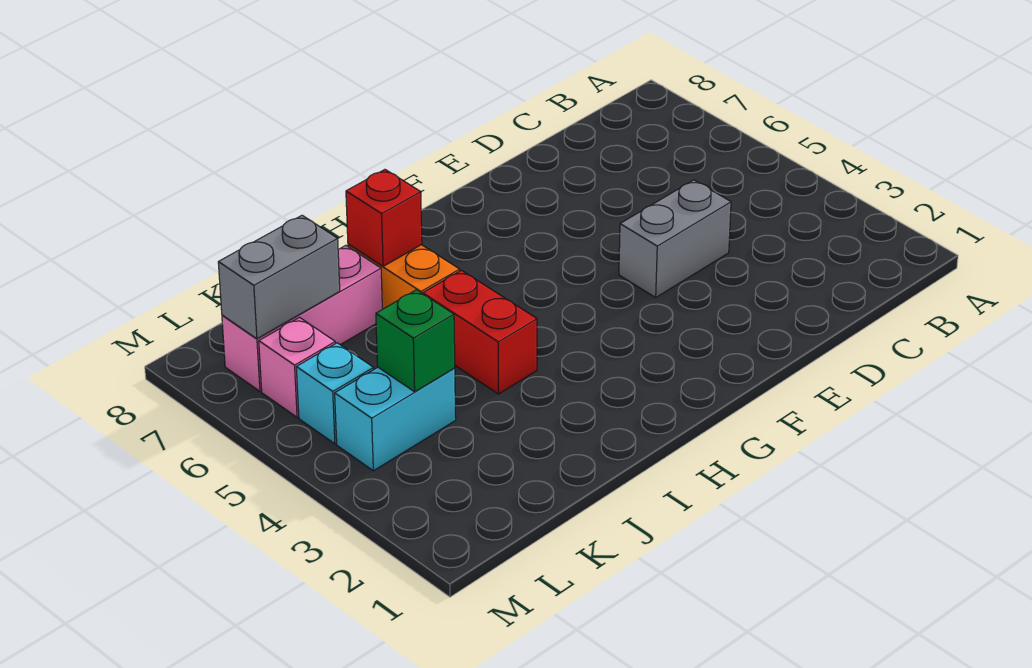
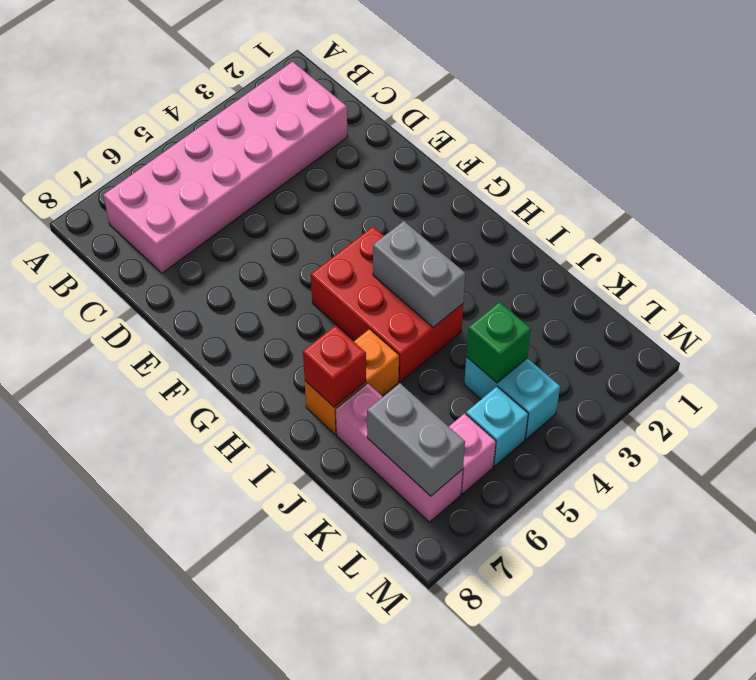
none -> pink 2x6 brick [104,62,348,273]
grey 1x2 brick [619,180,731,297] -> grey 1x2 brick moved to [373,221,465,327]
red 1x2 brick [423,270,537,394] -> red 2x3 brick [311,227,463,382]

